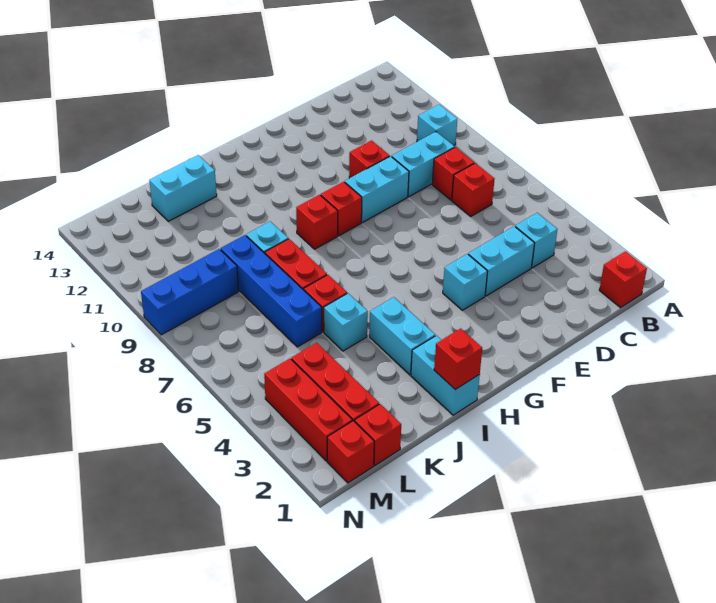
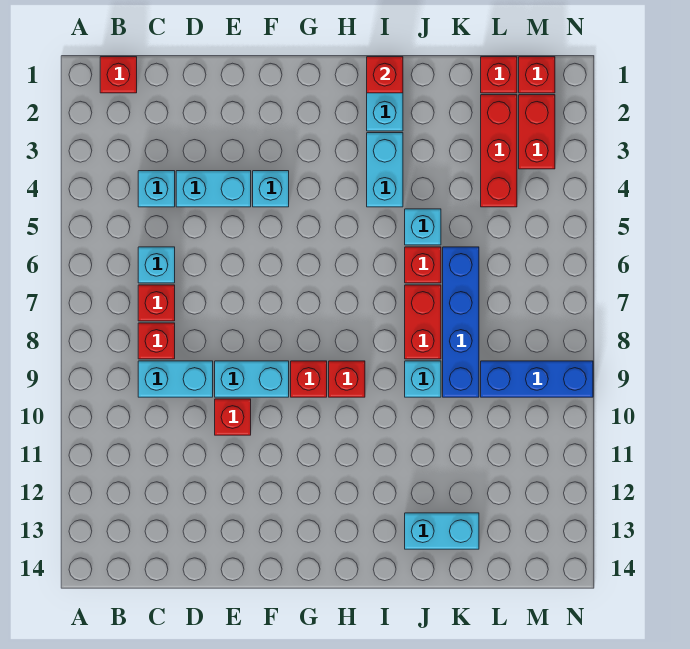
cyan 1x1 brick [417,105,457,145] -> cyan 1x1 brick moved to [138,247,175,283]
red 1x3 brick [264,359,352,461] -> red 1x2 brick [519,95,555,169]

